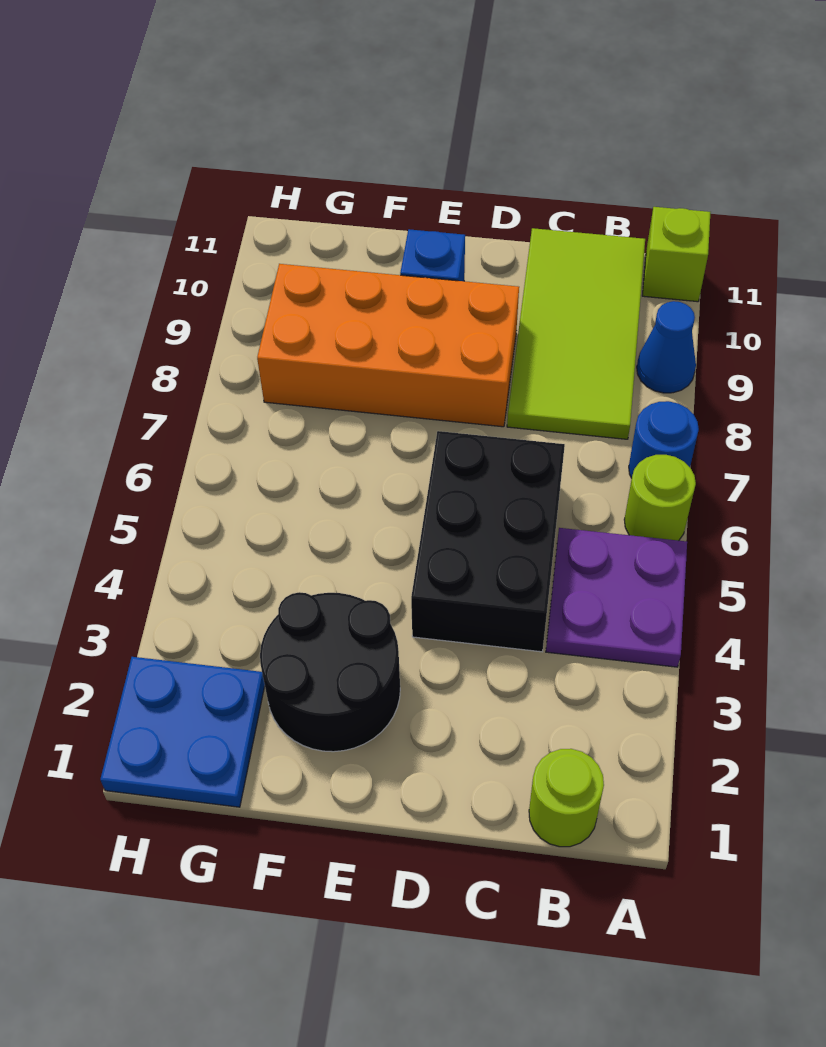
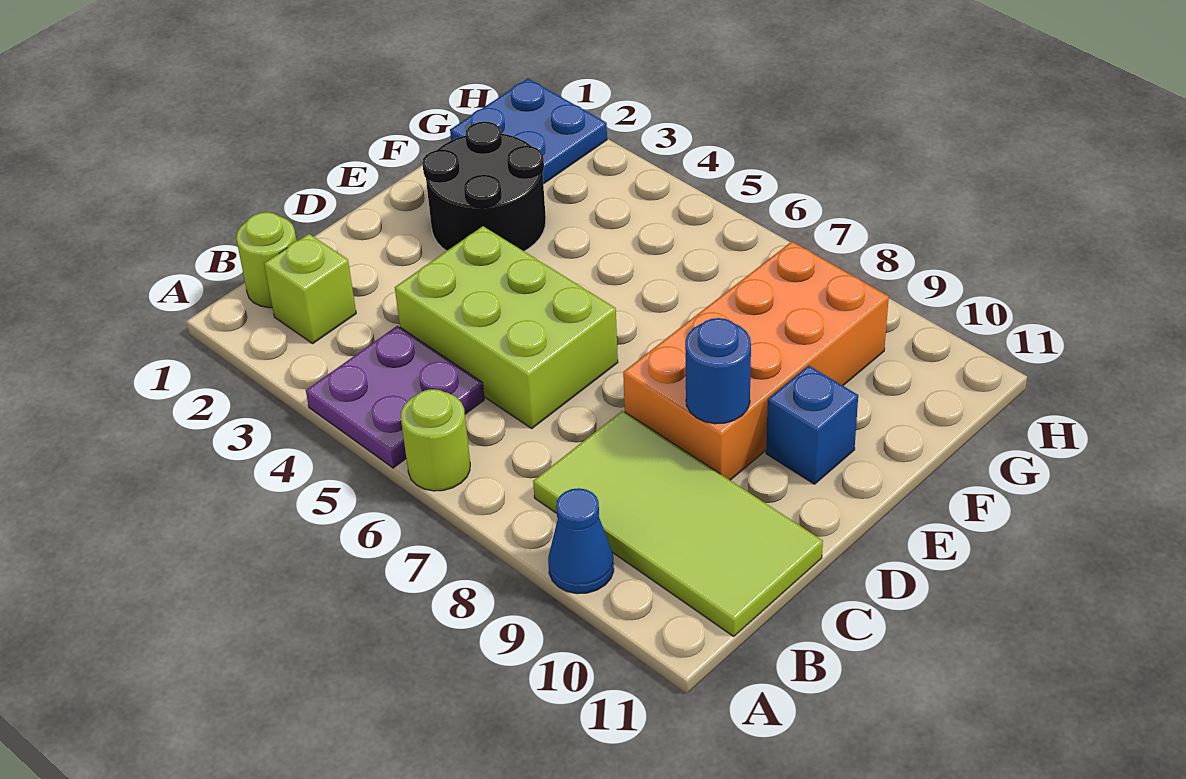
blue 1x1 round brick [629,401,699,478] -> blue 1x1 round brick moved to [685,318,751,424]
lime 1x1 brick [642,207,711,302] -> lime 1x1 brick moved to [264,234,356,344]
black 2x3 brick [411,431,565,652] -> lime 2x3 brick [395,226,618,428]

